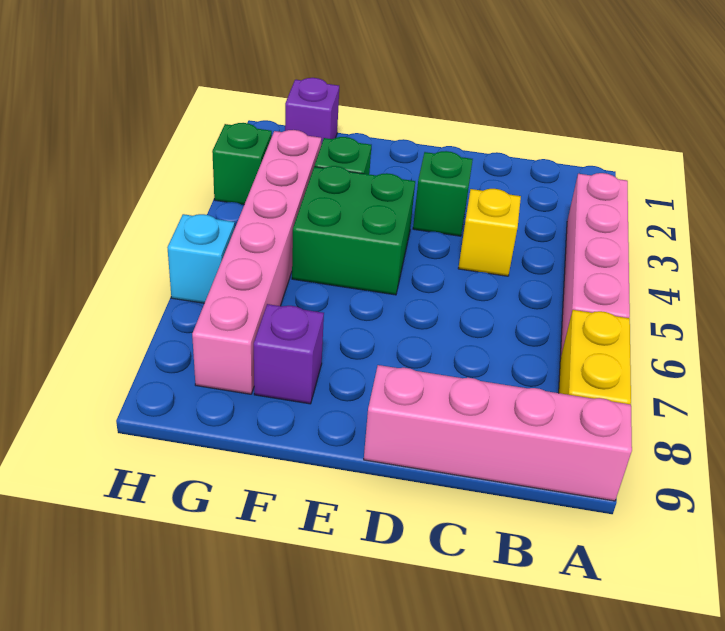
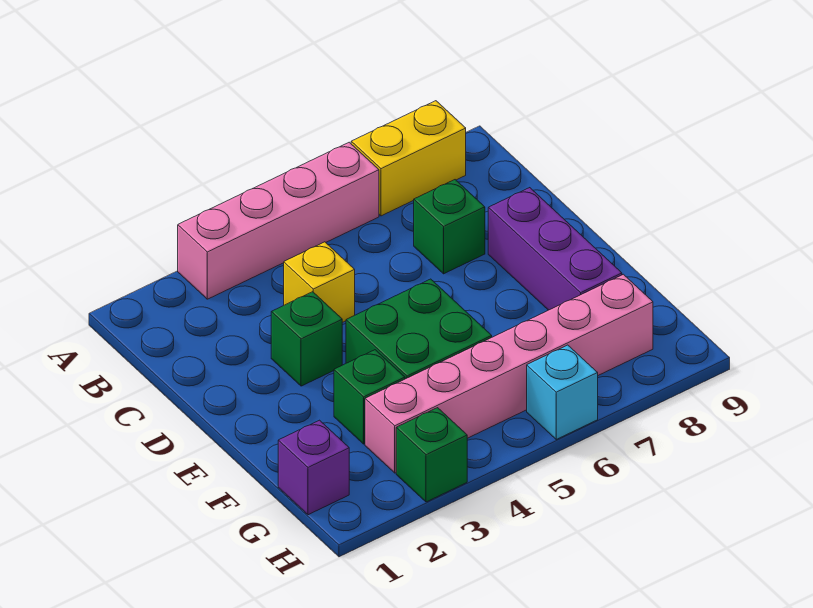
pink 1x4 brick [364,365,632,501] -> none
none -> green 1x1 brick [414,180,485,274]
purple 1x1 brick [254,304,324,404] -> purple 1x3 brick [488,188,622,310]

